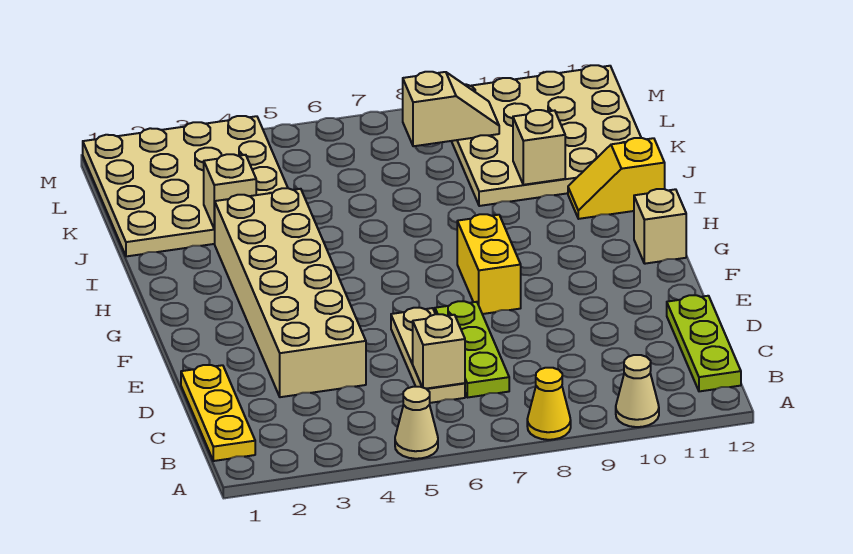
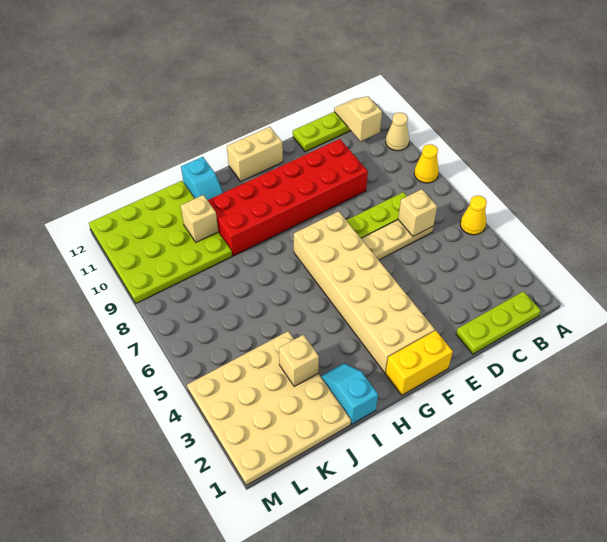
tan 1x1 cone [395,387,438,459] -> yellow 1x1 cone [460,196,487,235]
yellow 1x3 plate [181,365,255,461] -> lime 1x3 plate [456,291,541,354]
tan 2x6 brick [215,188,366,397] -> tan 2x6 brick turned to [294,211,435,373]
none -> red 2x6 brick [208,139,368,256]
yellow 1x2 brick [457,214,521,314] -> yellow 1x2 brick moved to [386,331,453,395]
tan 1x1 brick [634,189,686,264] -> tan 1x2 brick [227,127,283,182]
none -> cyan 1x2 slope [321,363,378,424]
yellow 1x2 slope [568,138,665,219] -> cyan 1x2 slope [181,157,223,200]
tan 4x4 plate [452,65,641,206] -> lime 4x4 plate [89,181,232,303]
tan 1x2 slope [403,72,499,146] -> tan 1x2 slope moved to [334,97,382,141]

